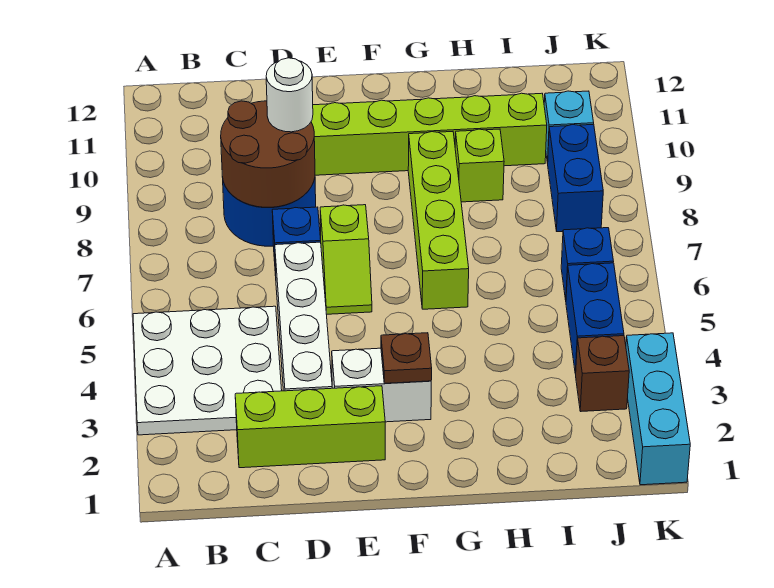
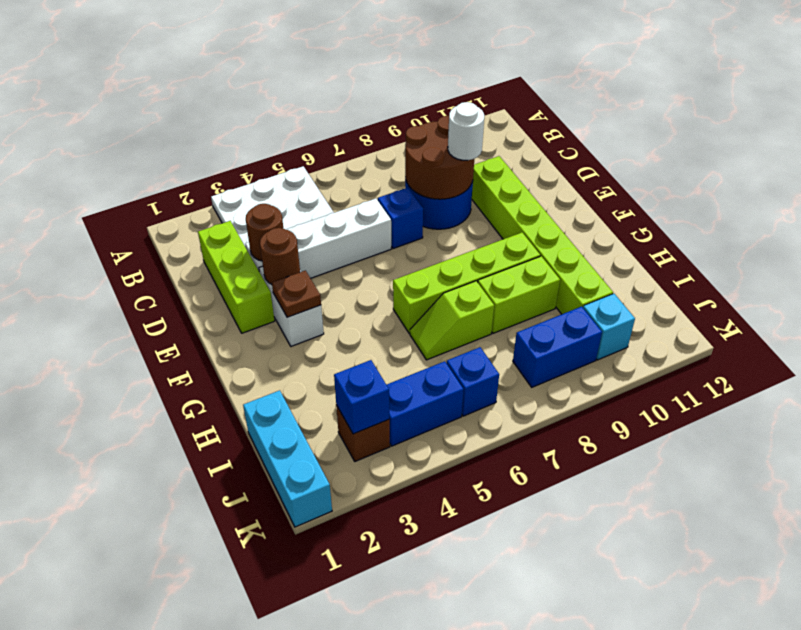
none -> brown 1x1 round brick [246,204,283,261]
none -> brown 1x1 round brick [260,228,300,284]
lime 1x2 slope [320,205,372,314] -> lime 1x2 slope moved to [410,281,494,360]
lime 1x1 brick [455,129,504,202] -> lime 1x2 brick [478,256,560,333]
none -> blue 1x1 brick [334,360,389,434]
cyan 1x3 brick [626,333,690,485] -> cyan 1x3 brick turned to [243,390,332,527]

